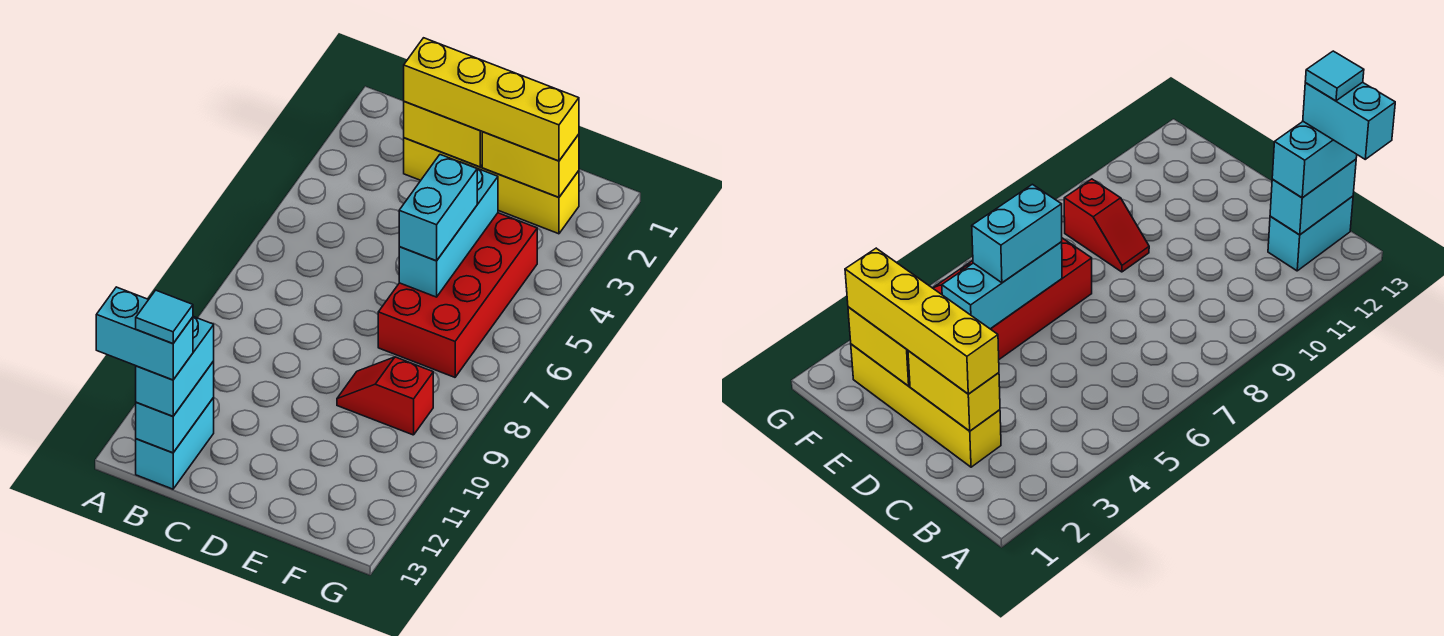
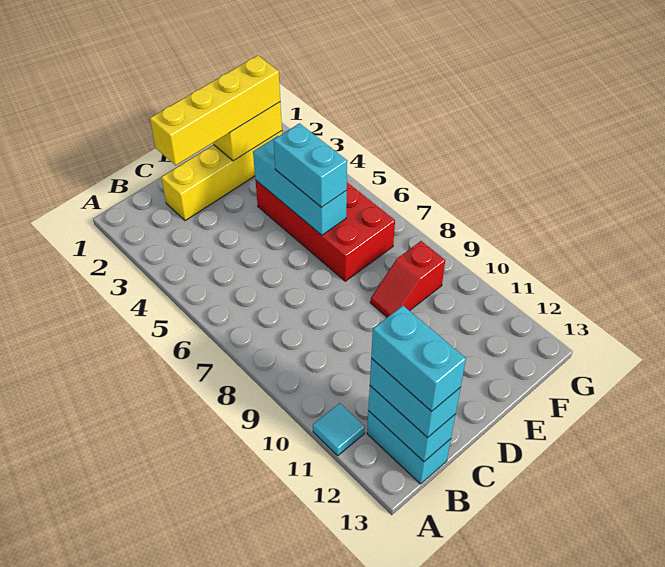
cyan 1x2 brick [96,287,193,380] -> cyan 1x2 brick turned to [371,306,466,411]
cyan 1x1 tile [136,290,193,344] -> cyan 1x1 tile moved to [313,403,365,455]
yellow 1x2 brick [404,102,482,167] -> none

